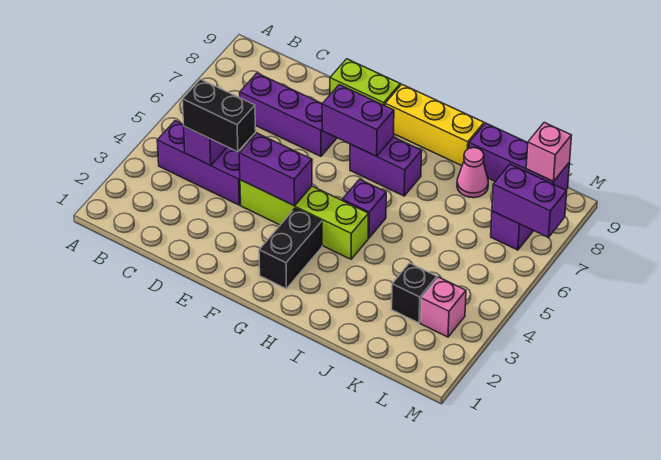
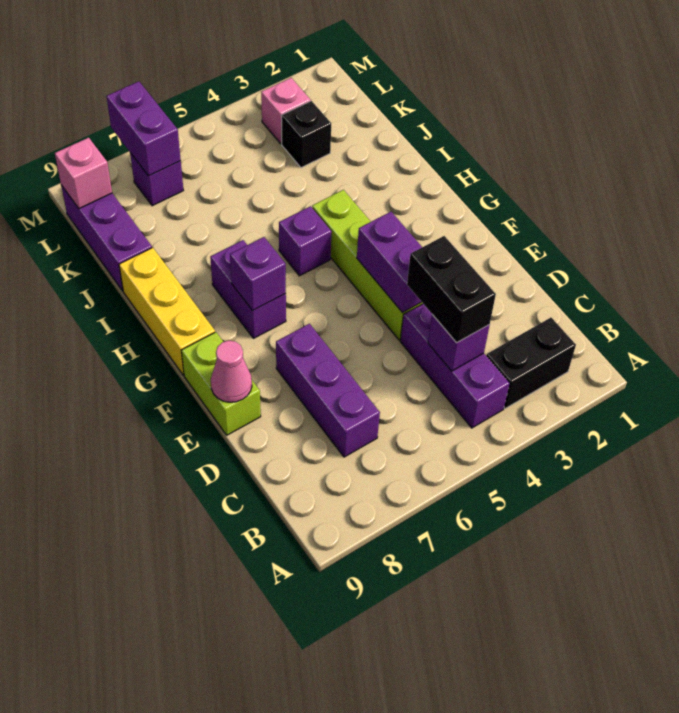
purple 1x2 brick [322,85,394,156] -> purple 1x1 brick [230,237,286,311]
black 1x2 brick [259,208,322,289] -> black 1x2 brick moved to [486,318,576,408]
pink 1x1 cone [457,148,488,198] -> pink 1x1 cone moved to [211,341,252,402]

